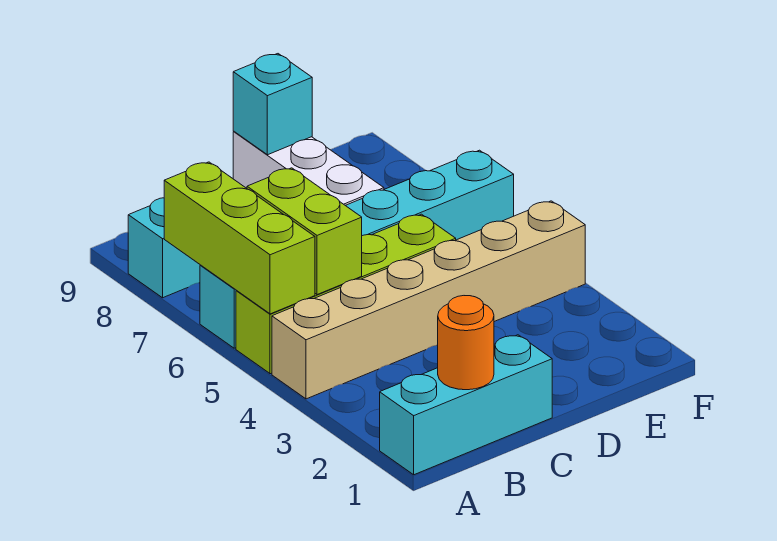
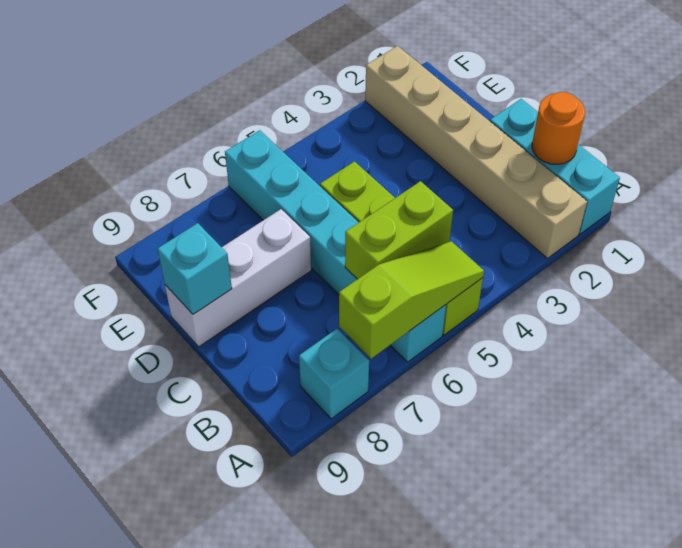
tan 1x6 brick [272,201,585,399] -> tan 1x6 brick moved to [365,46,587,258]
lime 1x3 brick [164,162,315,314] -> lime 1x3 slope [339,241,484,359]

